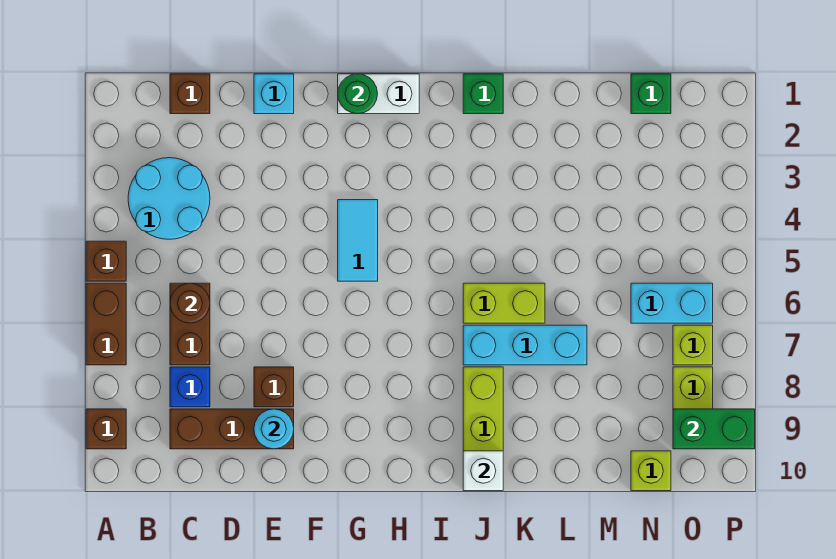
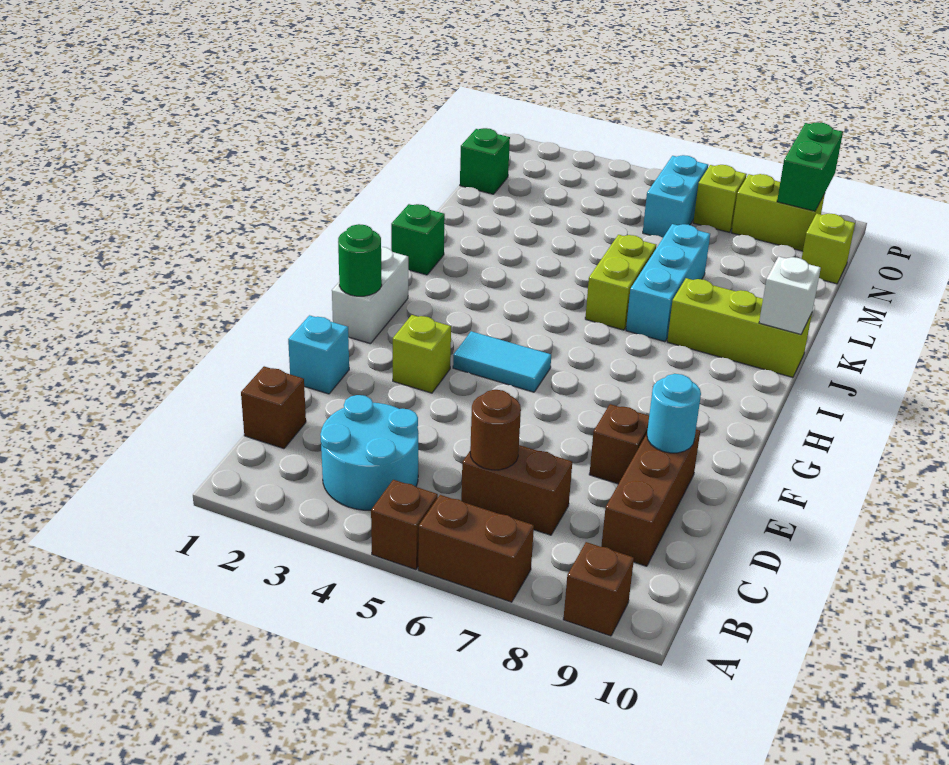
blue 1x1 brick [170,367,210,407] -> none
none -> lime 1x1 brick [393,315,451,393]

